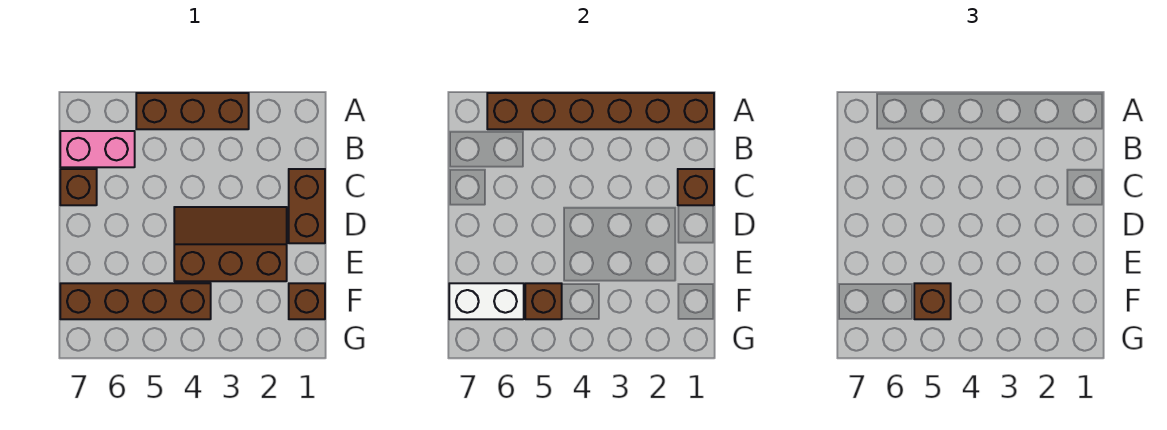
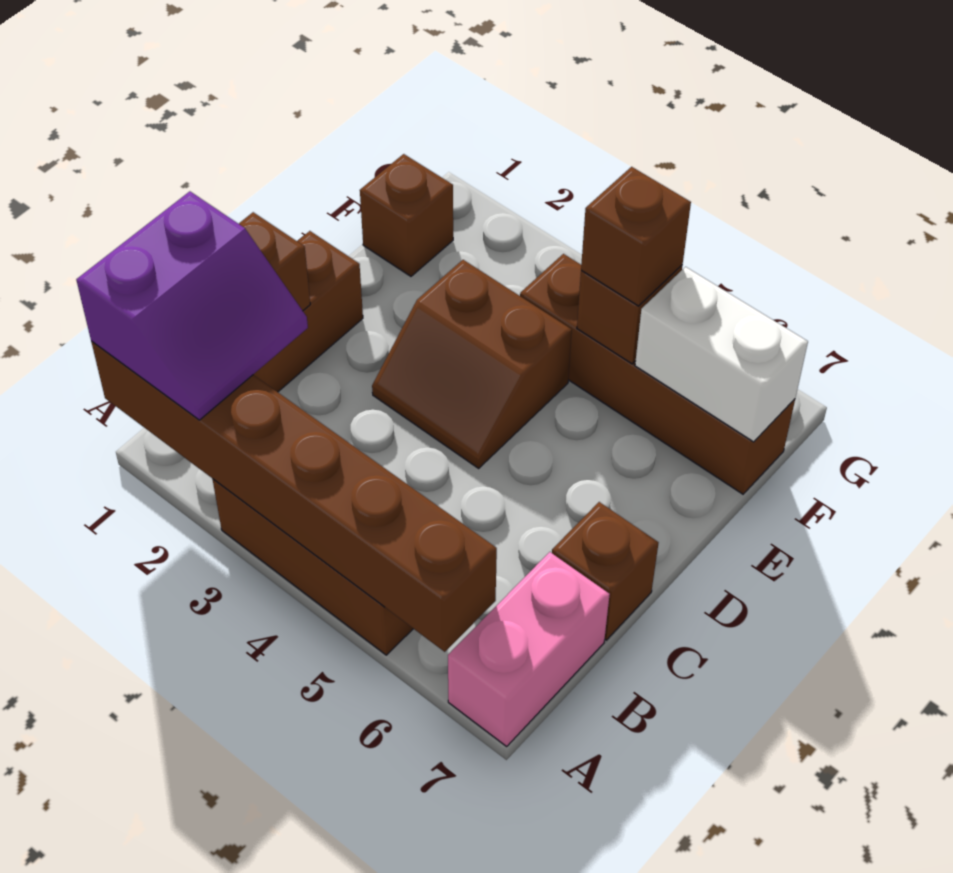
none -> purple 2x2 slope [76,191,308,420]
pink 1x2 brick [60,131,135,167] -> pink 1x2 brick turned to [448,552,610,746]
brown 2x3 slope [174,207,287,281] -> brown 2x2 slope [372,260,572,468]

